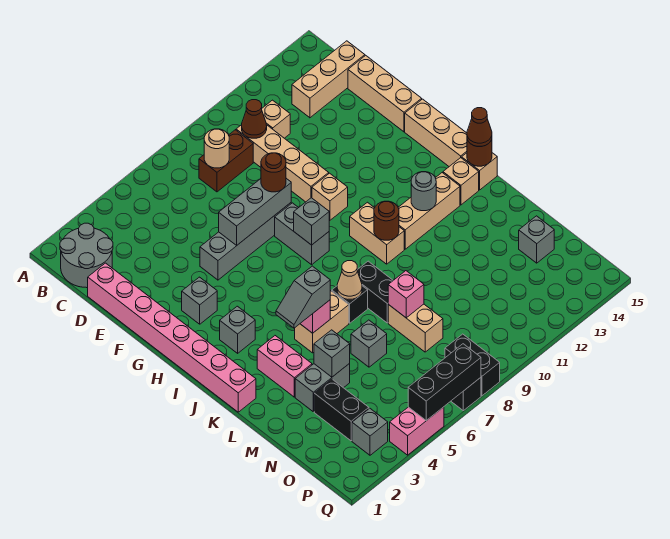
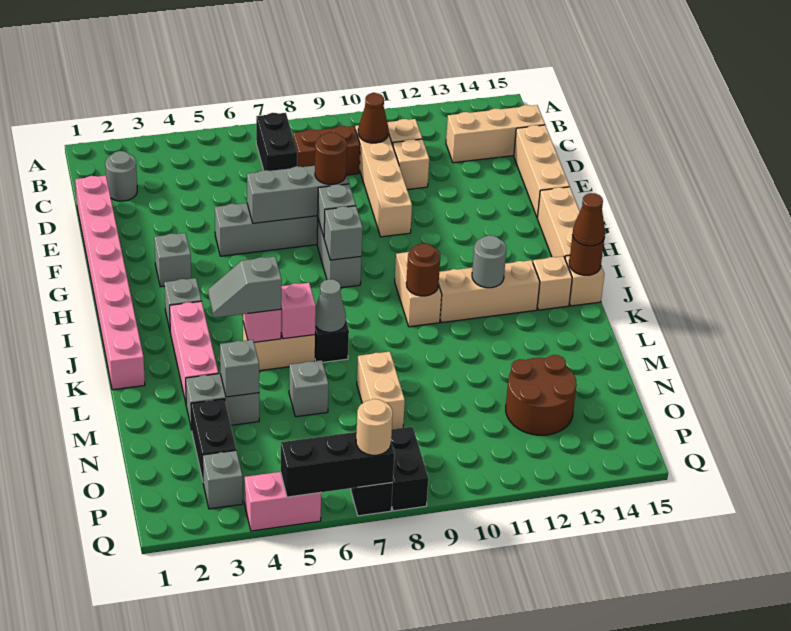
grey 2x2 round brick [60,223,113,288] -> grey 1x1 round brick [105,151,137,201]
tan 1x1 round brick [204,129,229,168] -> tan 1x1 round brick moved to [356,399,393,455]
tan 1x1 brick [312,173,348,220] -> tan 1x1 brick moved to [393,139,429,189]
pink 1x2 brick [257,336,312,397] -> pink 1x3 brick [170,301,218,402]
tan 1x1 cone [337,261,362,299] -> grey 1x1 cone [315,279,346,332]
black 1x2 brick [357,261,393,323] -> black 1x2 brick moved to [256,113,297,171]
pink 1x1 brick [388,271,424,318] -> pink 1x1 brick moved to [281,283,316,339]
none -> brown 2x2 round brick [506,355,577,435]
grey 1x1 brick [519,216,554,263] -> grey 1x1 brick moved to [318,184,356,237]

